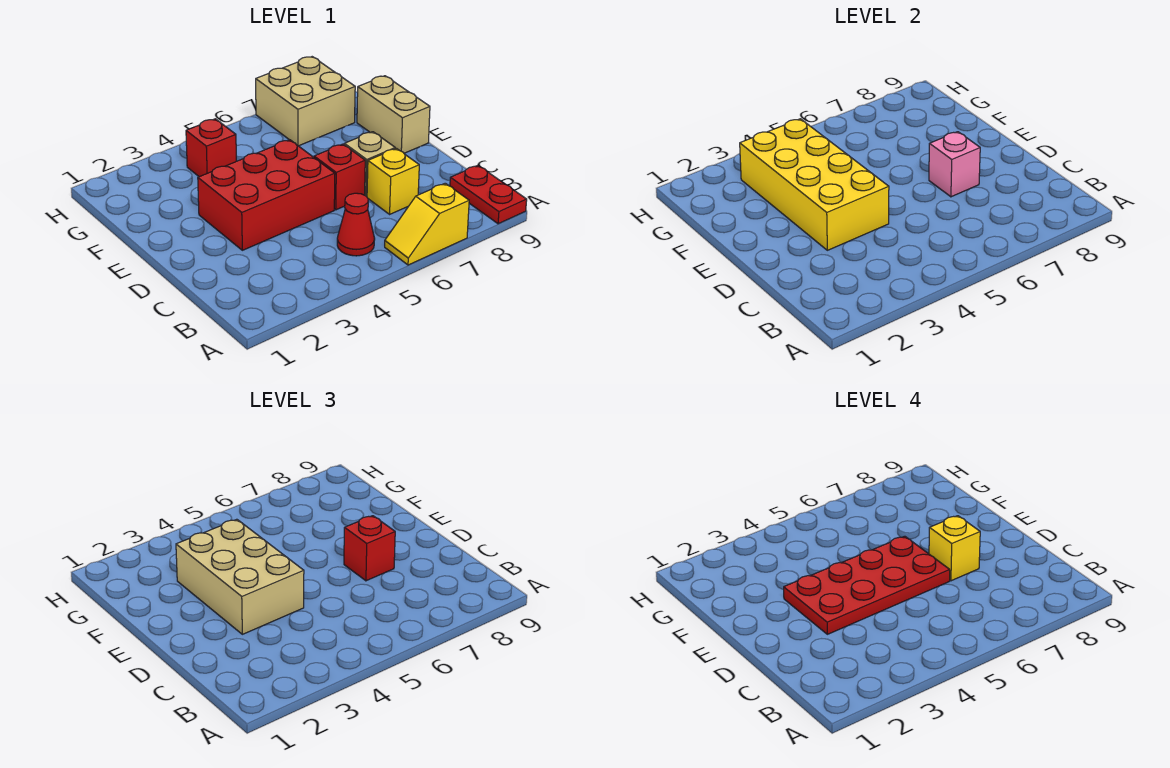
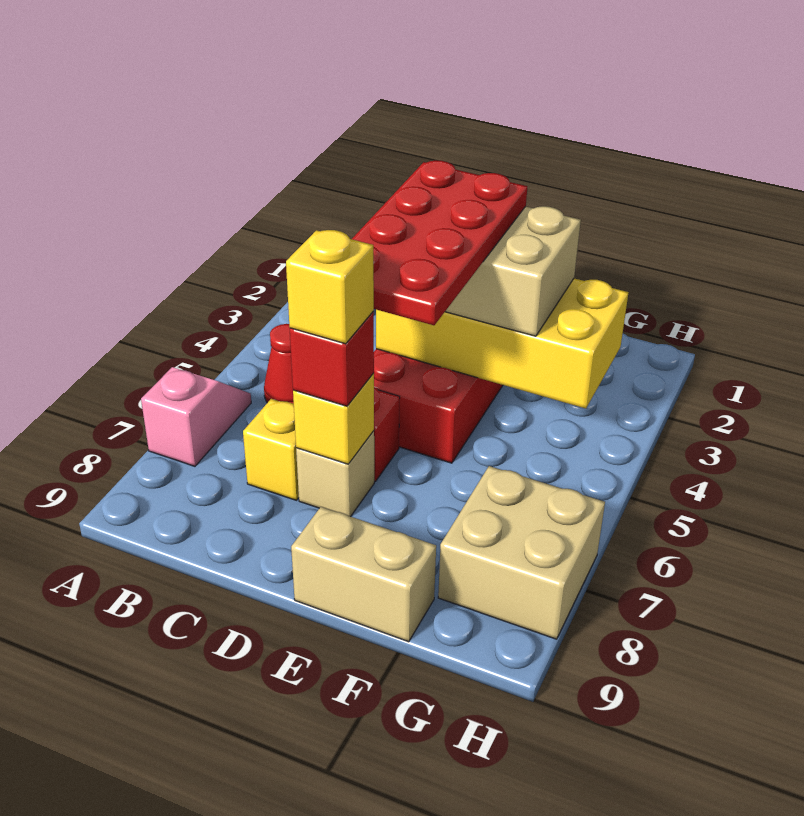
yellow 1x2 slope [385,183,469,265] -> pink 1x2 slope [141,367,251,466]
red 1x2 plate [450,165,527,224] -> none
pink 1x1 brick [929,132,980,197] -> yellow 1x1 brick [293,373,374,464]
red 1x1 brick [186,119,236,177] -> none

